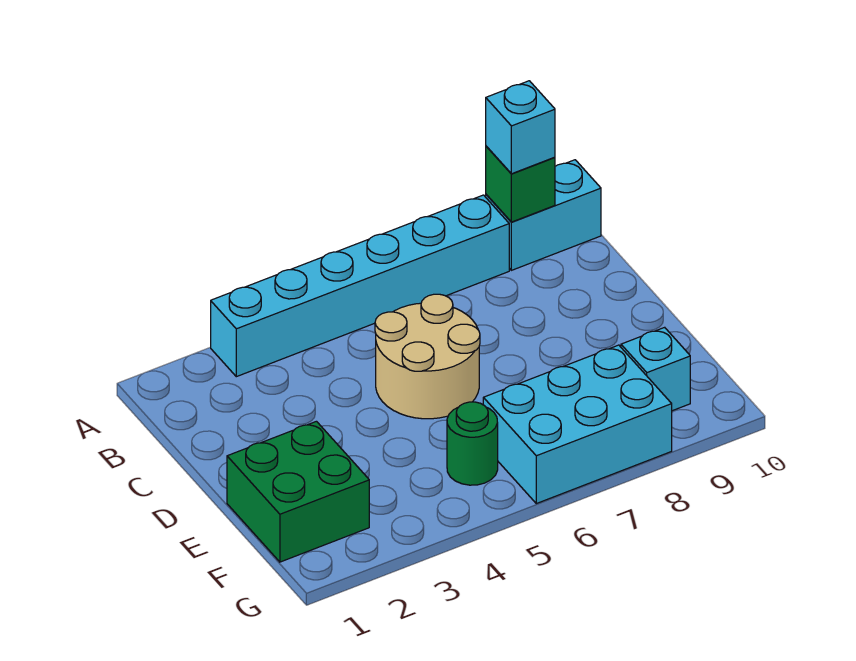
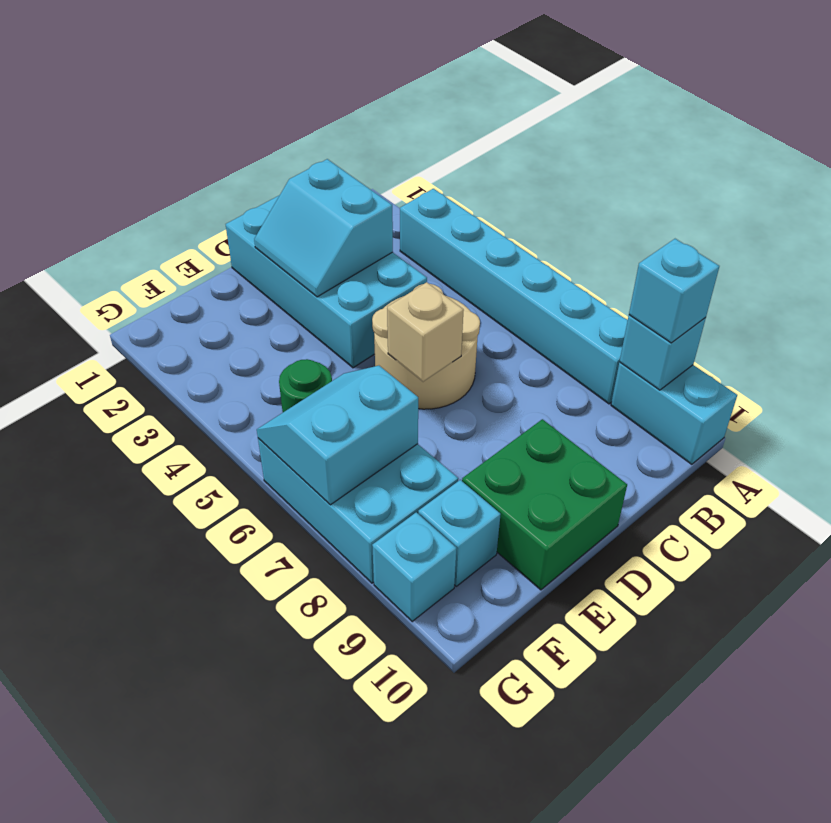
green 1x1 brick [486,146,555,222] -> cyan 1x1 brick [620,315,706,390]
none -> cyan 2x4 brick [226,195,427,368]
none -> cyan 2x2 slope [254,159,393,297]
none -> tan 1x1 brick [387,282,464,382]
green 2x2 brick [227,421,369,562] -> green 2x2 brick moved to [462,419,627,590]
none -> cyan 2x2 slope [257,366,418,505]
none -> cyan 1x1 brick [372,512,457,621]

